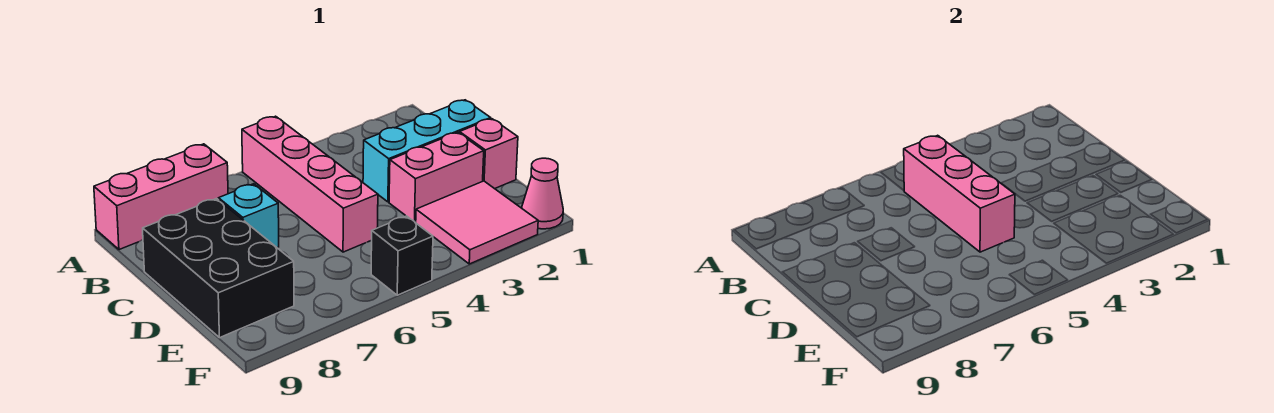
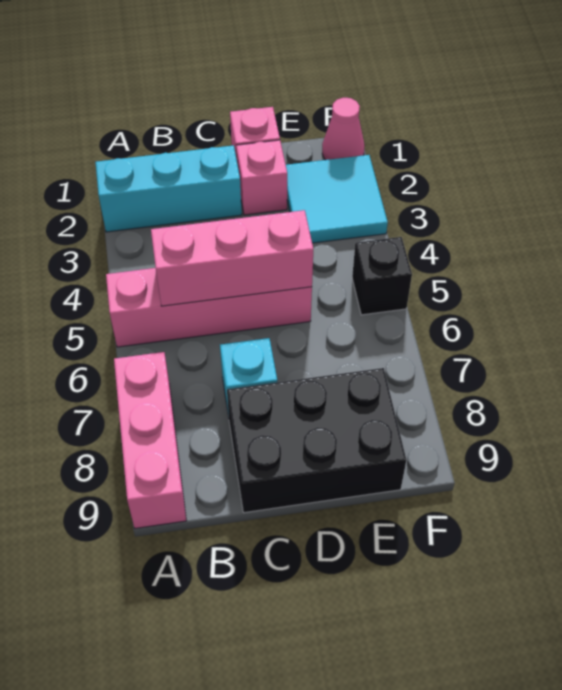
cyan 1x3 brick [363,100,491,202] -> cyan 1x3 brick turned to [95,145,242,232]
pink 1x2 brick [389,132,484,222] -> pink 1x1 brick [236,140,287,215]
pink 2x2 tile [416,181,538,264] -> cyan 2x2 tile [286,155,388,243]

